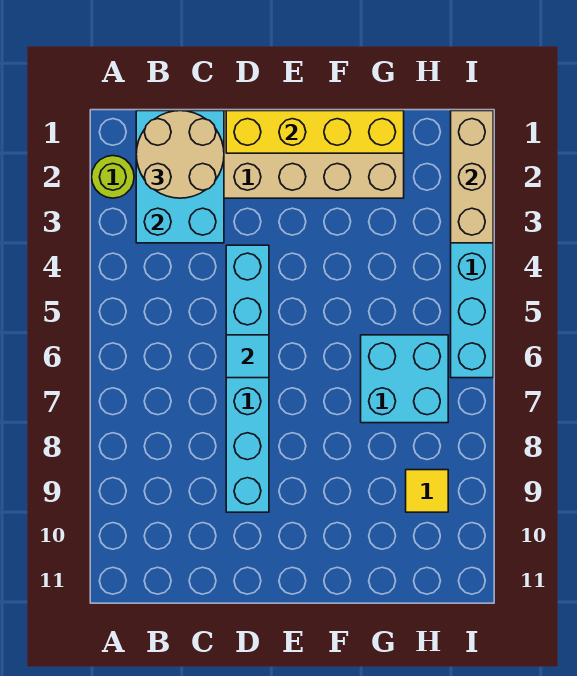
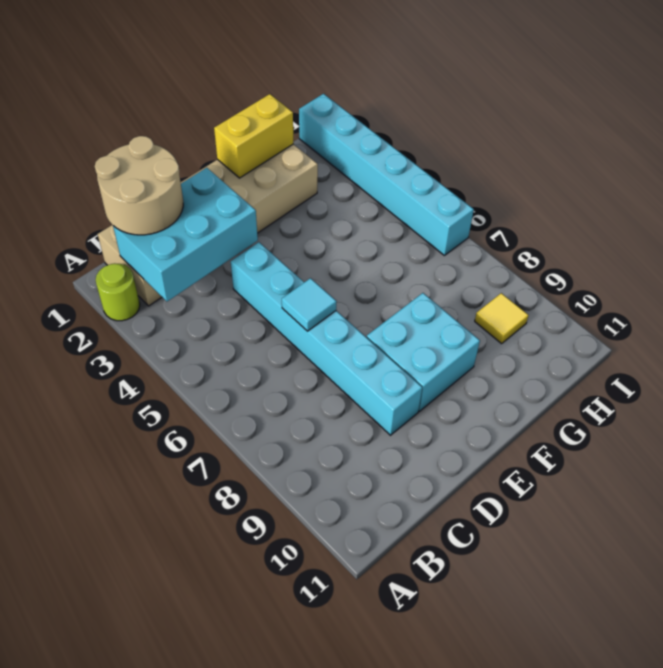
cyan 2x3 brick [136,111,224,243] -> cyan 2x3 brick turned to [113,168,258,301]
yellow 1x4 brick [226,111,404,153] -> yellow 1x2 brick [214,94,294,178]
cyan 2x2 brick [361,335,448,423] -> cyan 2x2 brick moved to [367,293,480,411]
tan 1x3 brick [451,111,493,243] -> none

